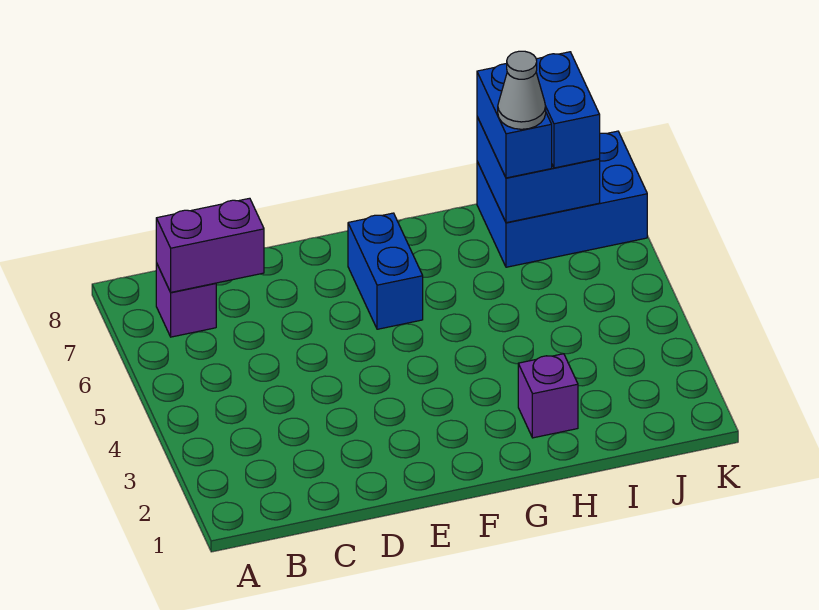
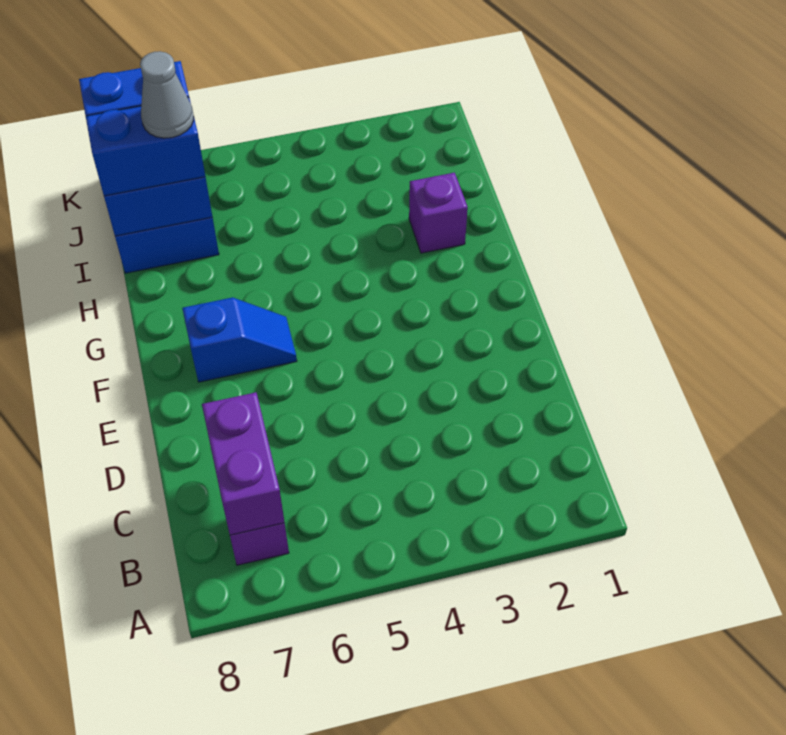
blue 1x2 brick [348,213,423,329] -> blue 1x2 slope [182,297,297,382]

